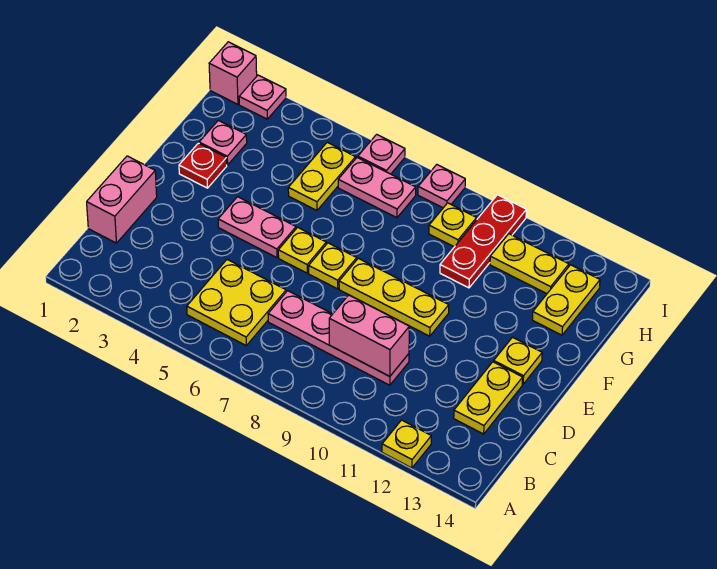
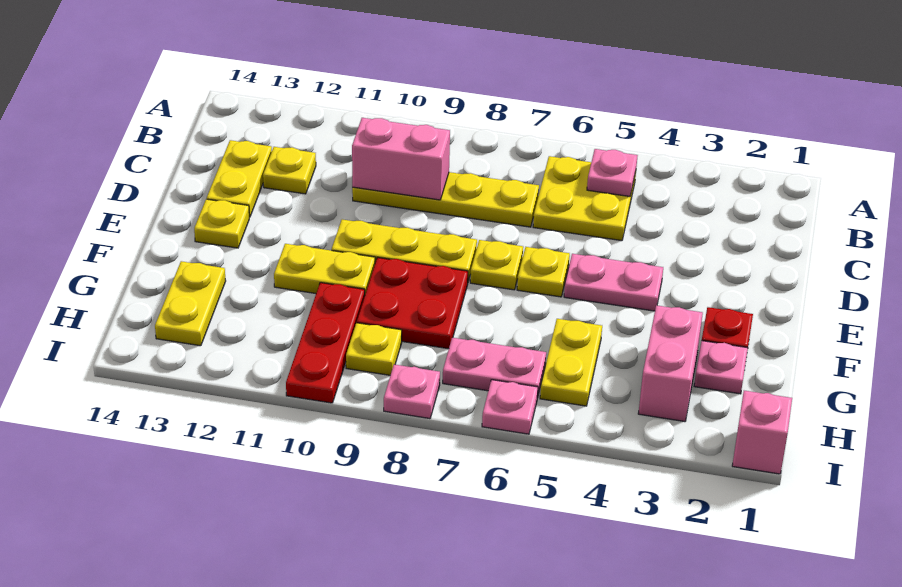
yellow 1x1 plate [382,420,431,468] -> yellow 1x1 plate moved to [263,147,316,194]
pink 1x2 brick [87,156,157,243] -> pink 1x2 brick moved to [638,305,703,422]
pink 1x4 plate [268,291,409,385] -> yellow 1x4 plate [352,172,539,227]
none -> red 2x2 plate [357,258,468,349]
yellow 1x2 plate [490,234,569,294] -> yellow 1x2 plate moved to [274,244,375,294]
pink 1x1 plate [239,75,286,119] -> pink 1x1 plate moved to [587,149,638,196]

